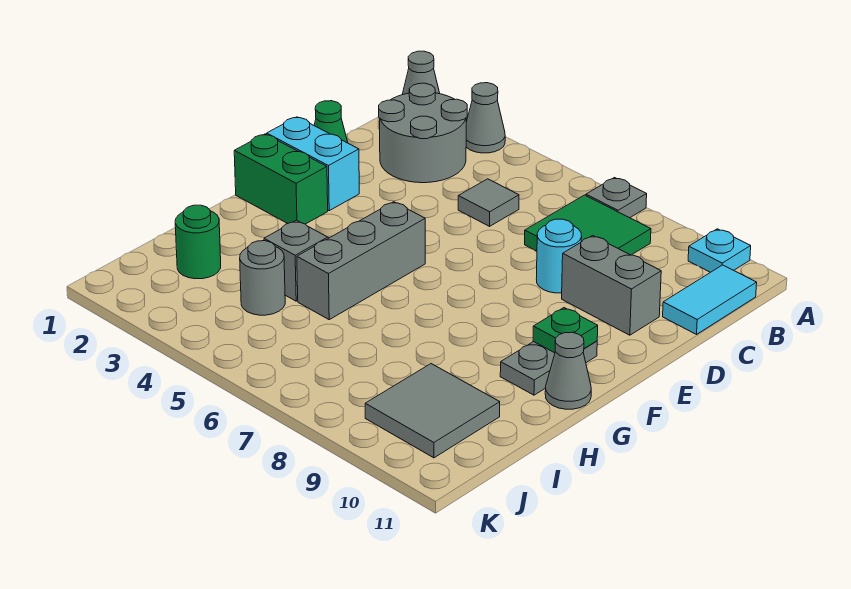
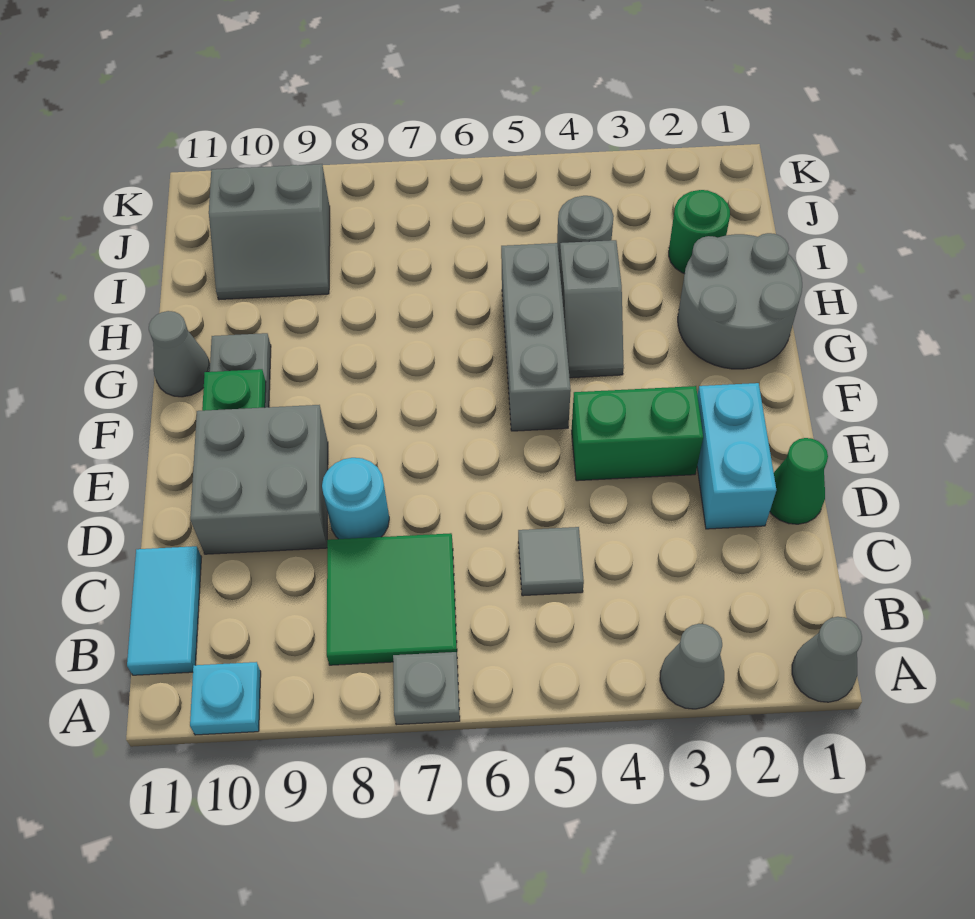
grey 2x2 round brick [379,83,467,183] -> grey 2x2 round brick moved to [678,233,802,369]
grey 1x2 brick [562,236,661,335] -> grey 2x2 brick [190,405,328,554]
cyan 1x2 brick [267,117,359,211] -> cyan 1x2 brick turned to [697,383,776,529]
green 1x2 brick [234,134,328,224] -> green 1x2 brick moved to [571,386,703,481]
grey 2x2 tile [365,364,500,458] -> grey 2x2 slope [209,164,330,299]

